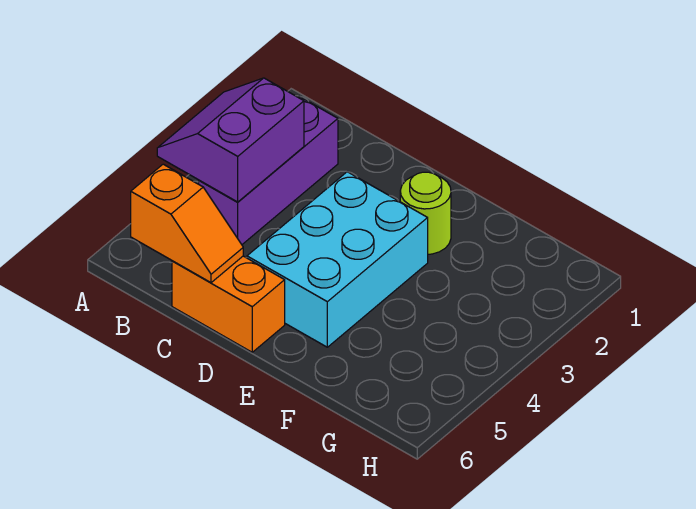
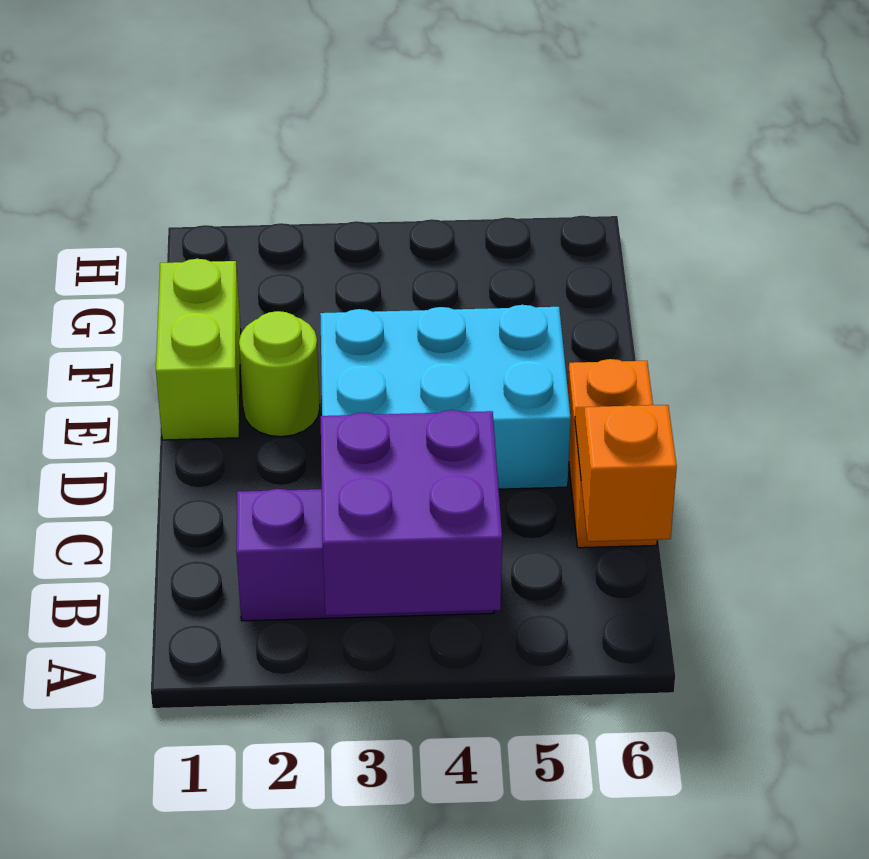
purple 2x2 slope [157,78,304,202] -> purple 2x2 brick [321,410,502,615]
none -> lime 1x2 brick [156,259,241,440]

